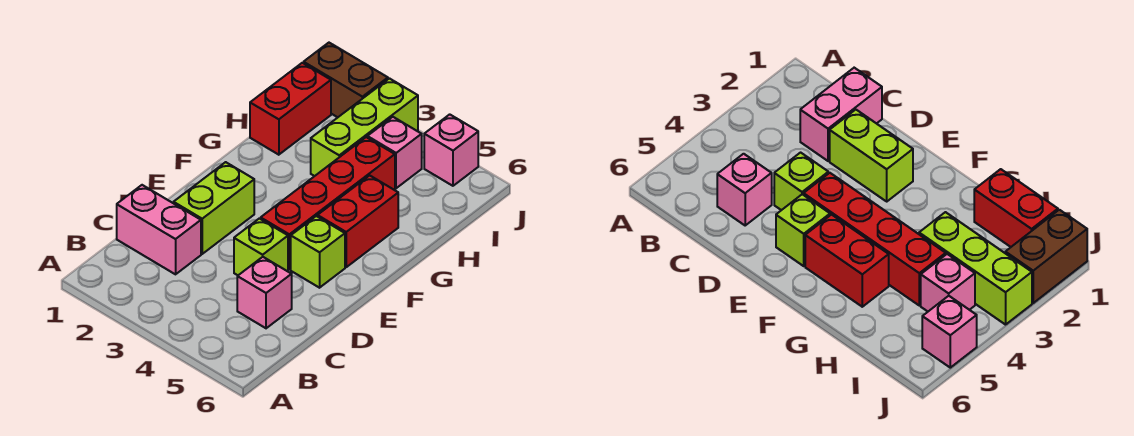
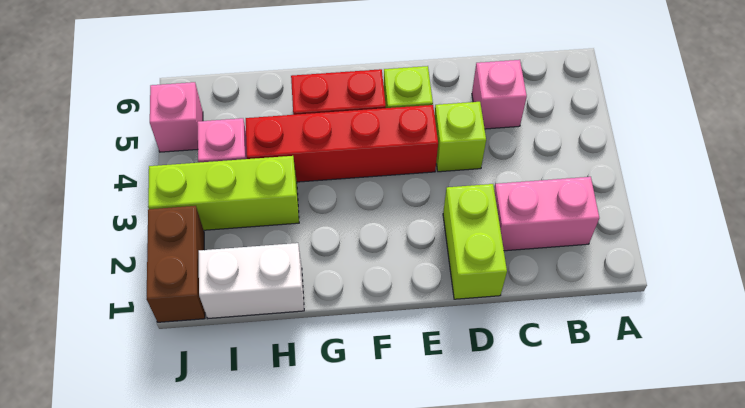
pink 1x2 brick [117,185,201,274] -> pink 1x2 brick turned to [494,177,599,251]
lime 1x2 brick [174,162,254,254] -> lime 1x2 brick turned to [443,184,507,299]
red 1x2 brick [250,63,331,155] -> white 1x2 brick [199,243,304,318]

